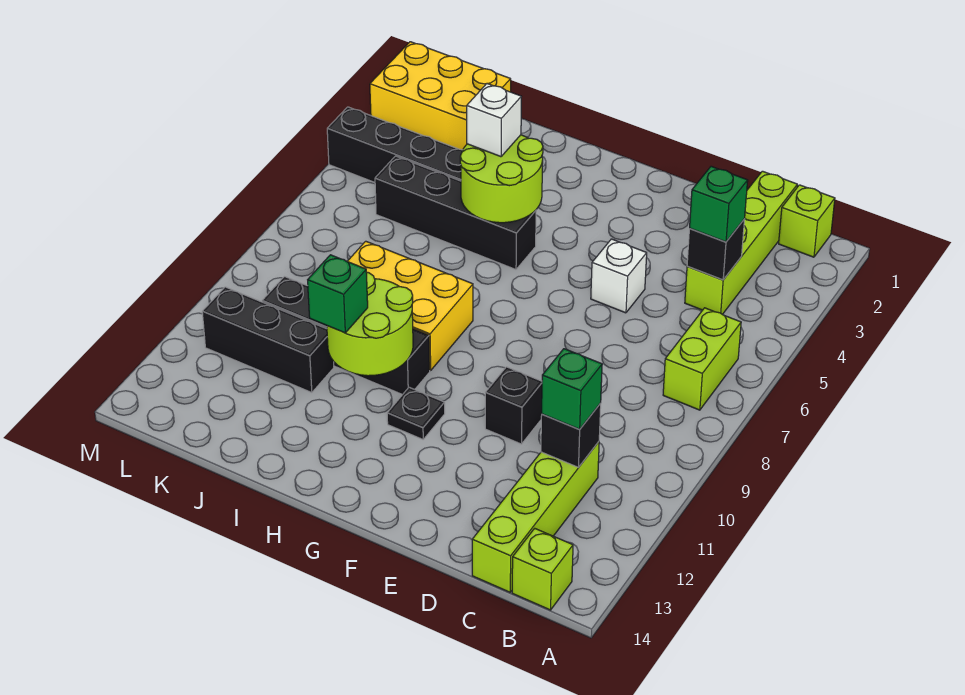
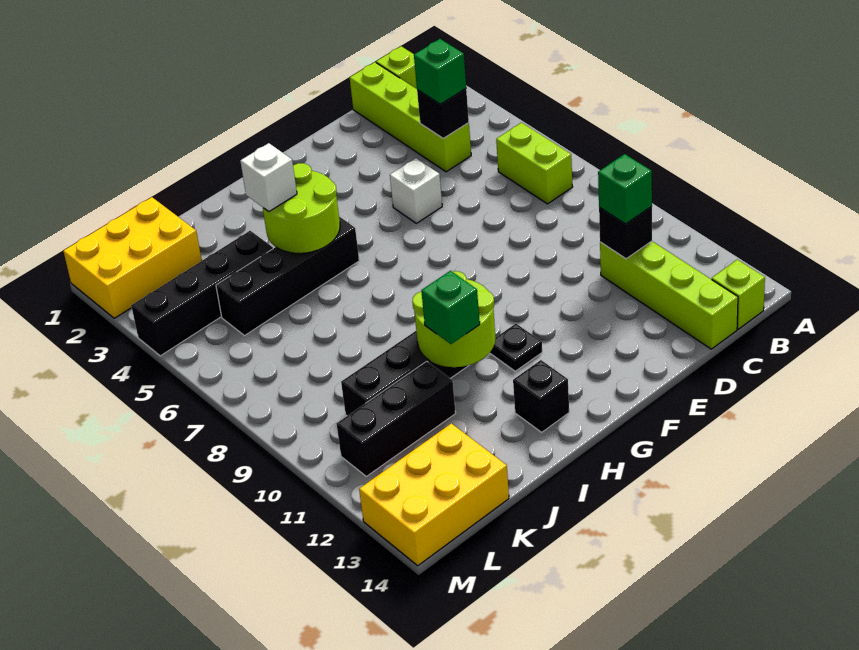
black 1x1 brick [485,367,542,444] -> black 1x1 brick moved to [513,360,569,432]
yellow 2x3 brick [347,241,473,371] -> yellow 2x3 brick moved to [359,423,509,566]

